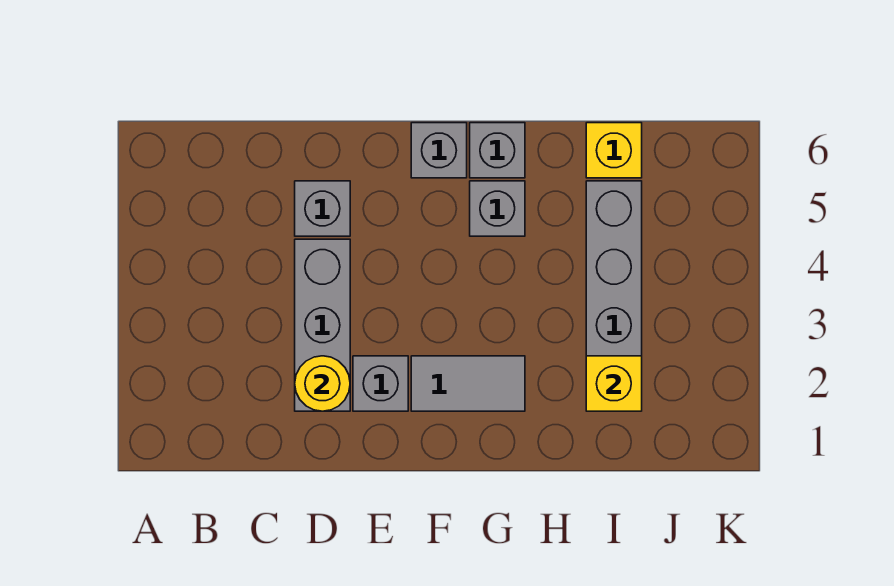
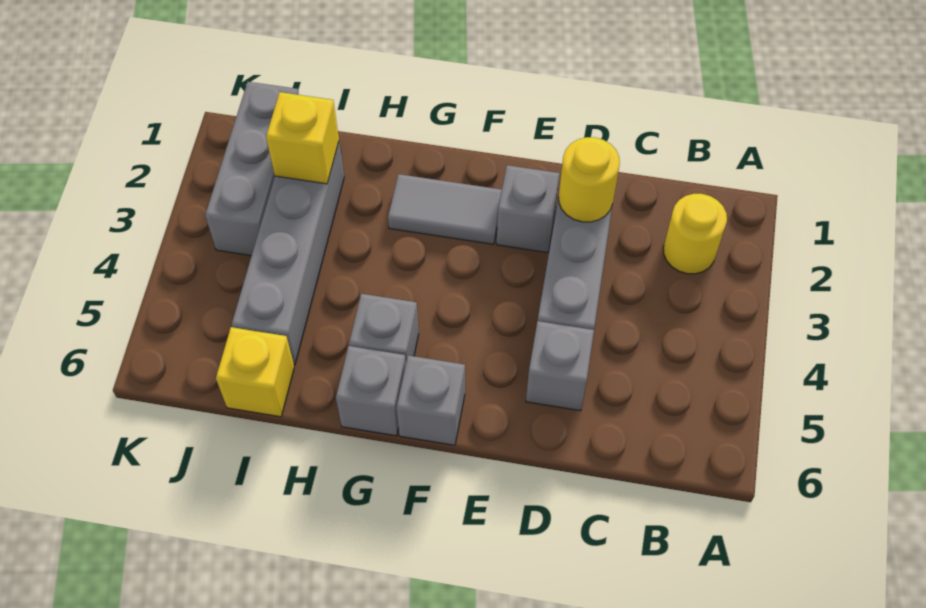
none -> yellow 1x1 round brick [663,194,727,274]
none -> grey 1x3 brick [205,82,299,256]

